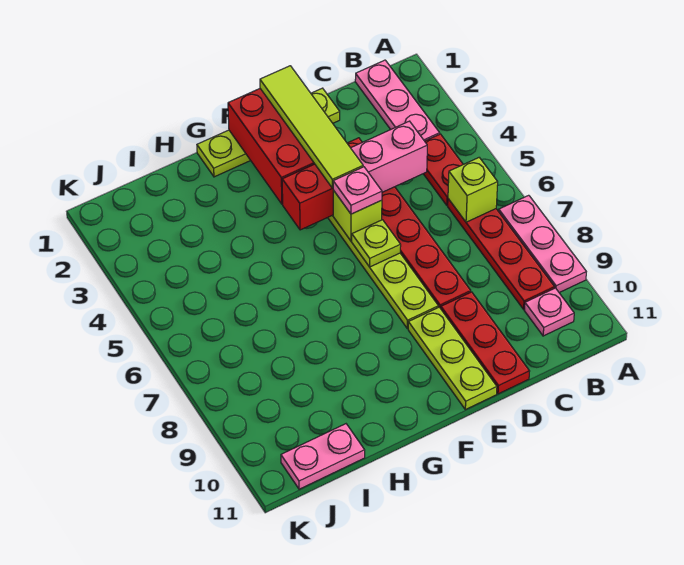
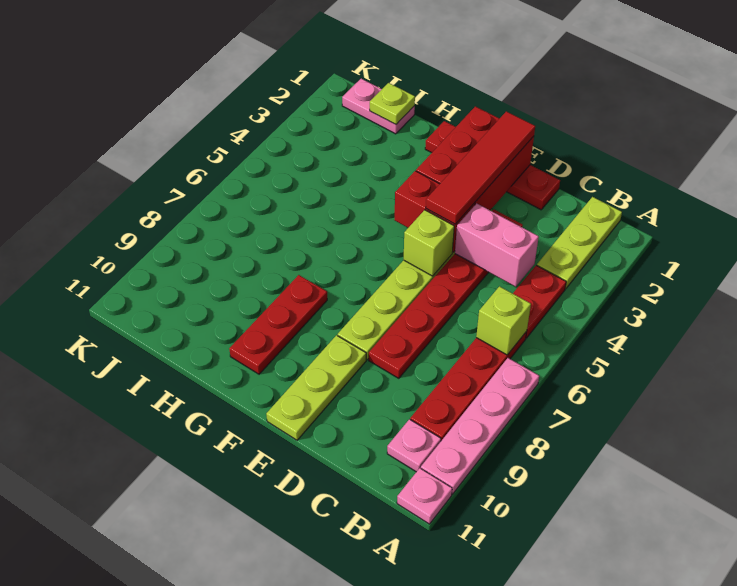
pink 1x3 plate [499,195,586,293] -> pink 1x4 plate [421,358,539,494]
pink 1x3 plate [355,60,440,141] -> lime 1x3 plate [537,197,622,289]
lime 1x4 plate [197,88,340,177] -> red 1x4 plate [425,121,560,210]
red 1x3 plate [441,292,530,394] -> red 1x3 plate moved to [229,275,327,374]
lime 1x4 tile [260,66,363,188] -> red 1x4 tile [426,111,535,224]
pink 1x1 plate [333,167,382,214] -> pink 1x1 plate moved to [397,468,452,524]
lime 1x1 plate [352,220,401,267] -> lime 1x1 plate moved to [370,83,415,124]
pink 1x2 plate [281,424,365,489] -> pink 1x2 plate moved to [342,79,415,134]

